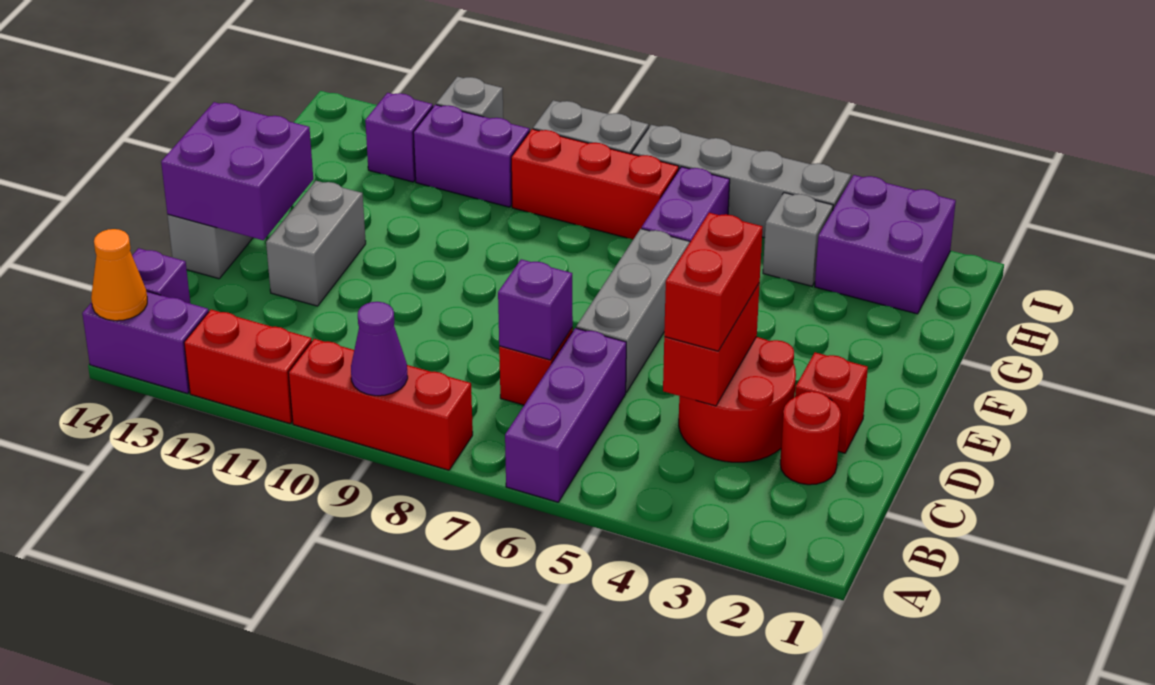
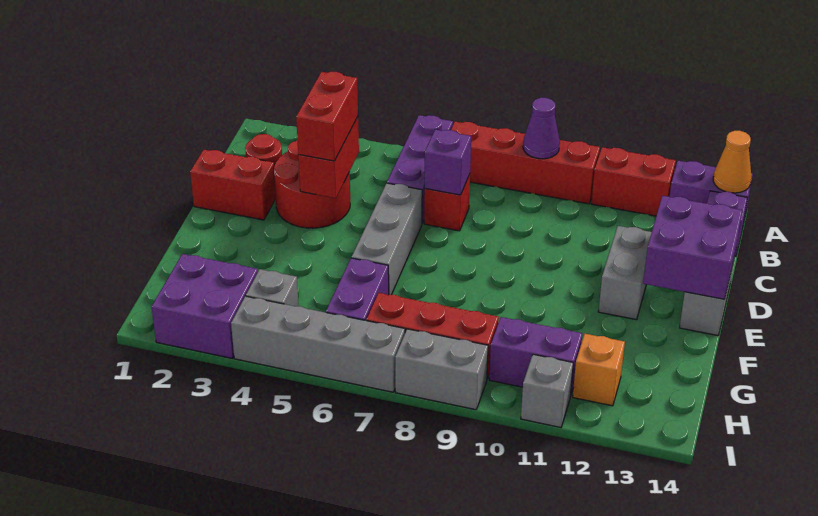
red 1x3 brick [288,339,473,470] -> red 1x4 brick [451,122,600,204]
red 1x1 brick [795,352,868,453] -> red 1x2 brick [190,150,276,220]
purple 1x1 brick [365,93,433,182] -> orange 1x1 brick [573,334,625,406]

